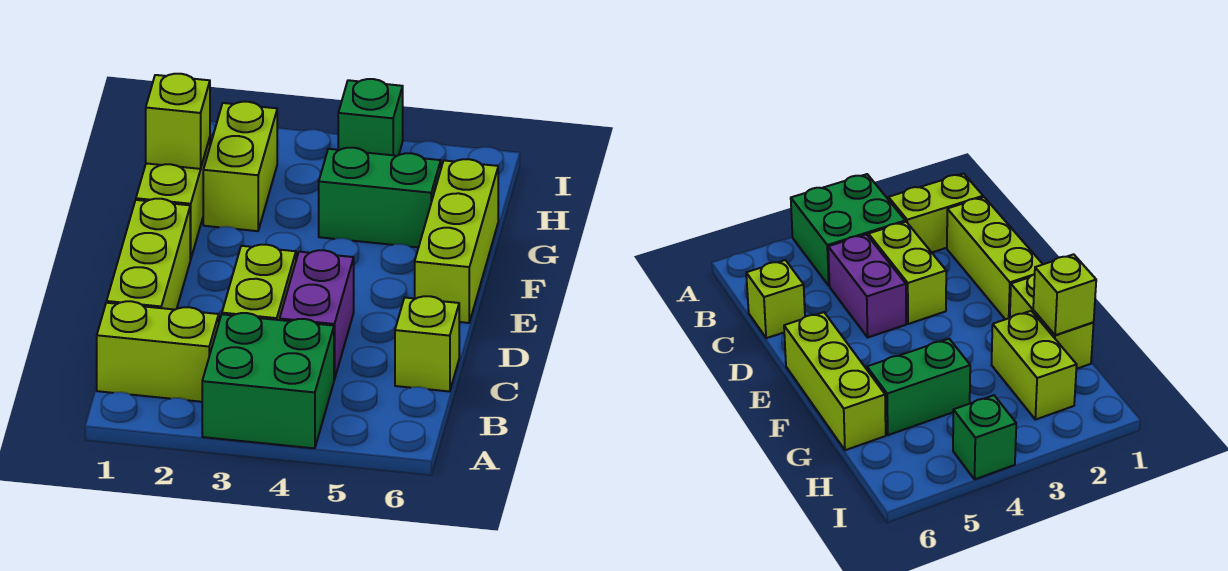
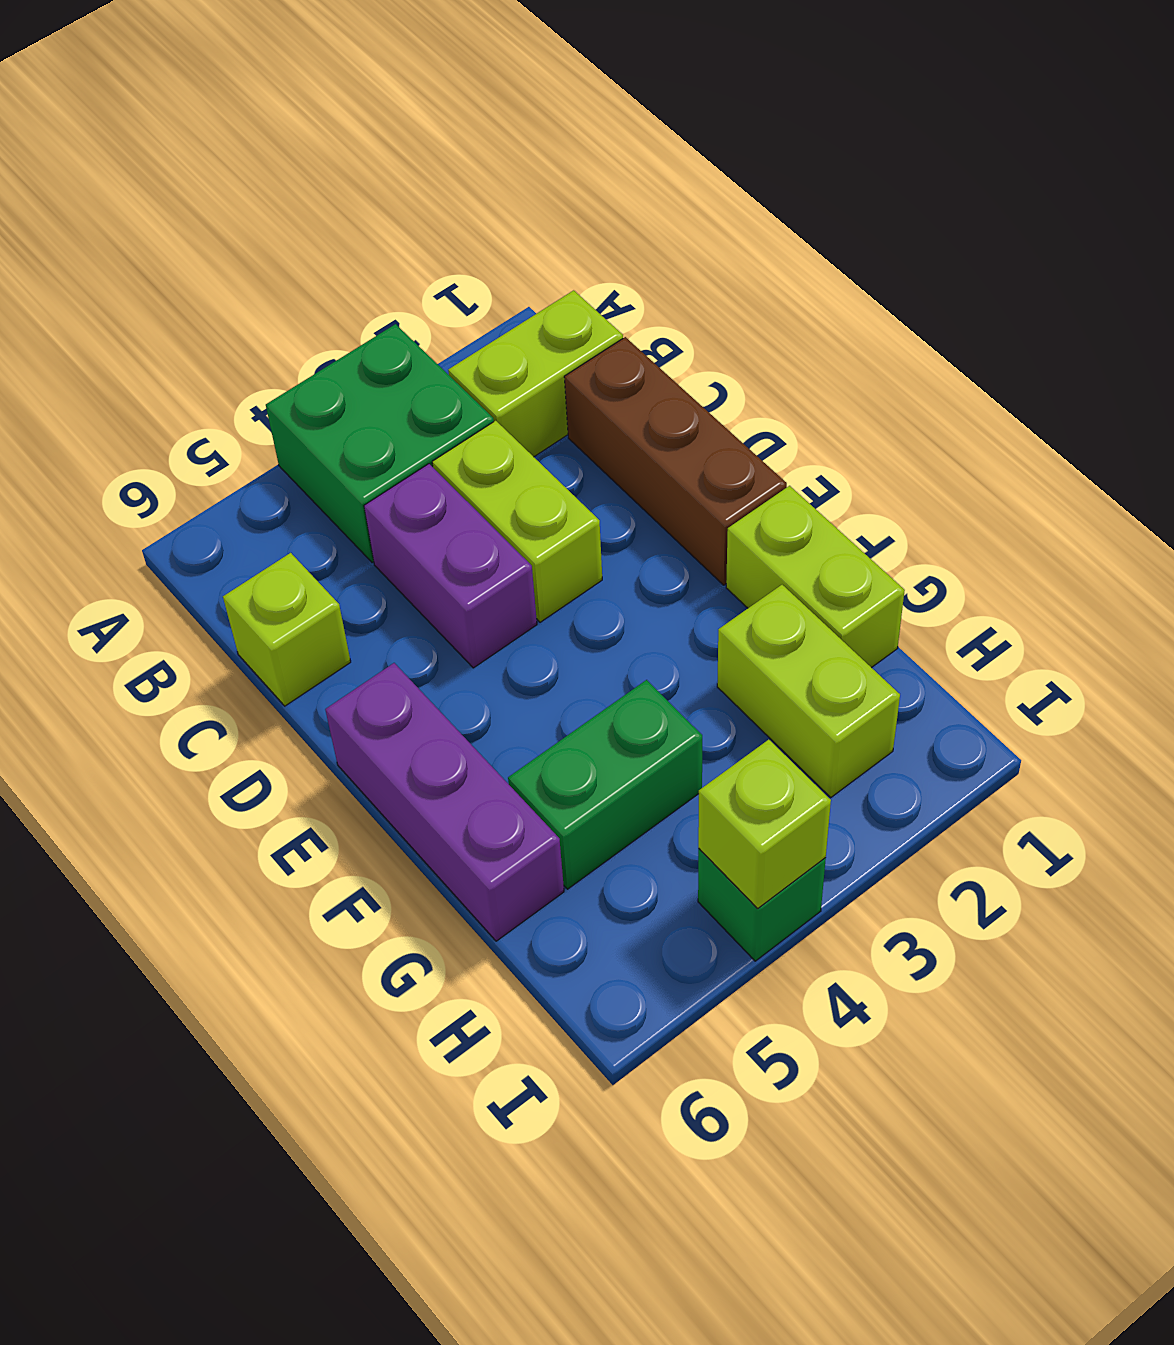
lime 1x3 brick [107,199,191,310] -> brown 1x3 brick [564,337,787,585]
lime 1x3 brick [415,159,498,323] -> purple 1x3 brick [325,663,564,941]
lime 1x1 brick [146,74,210,169] -> lime 1x1 brick moved to [698,740,831,908]

